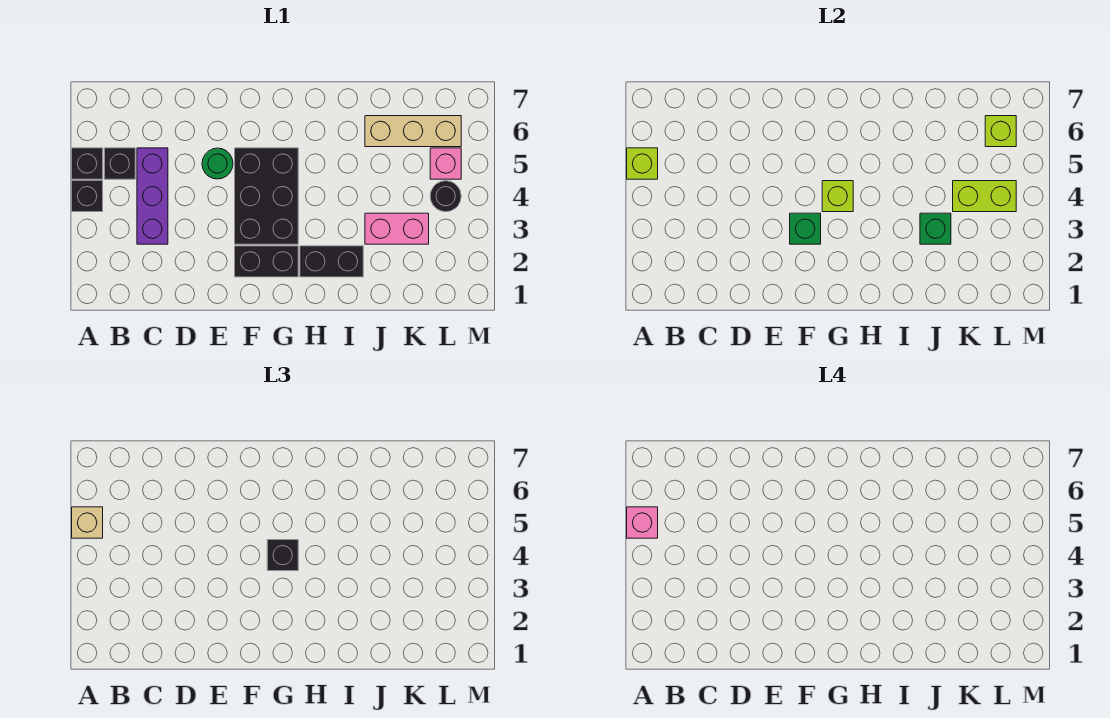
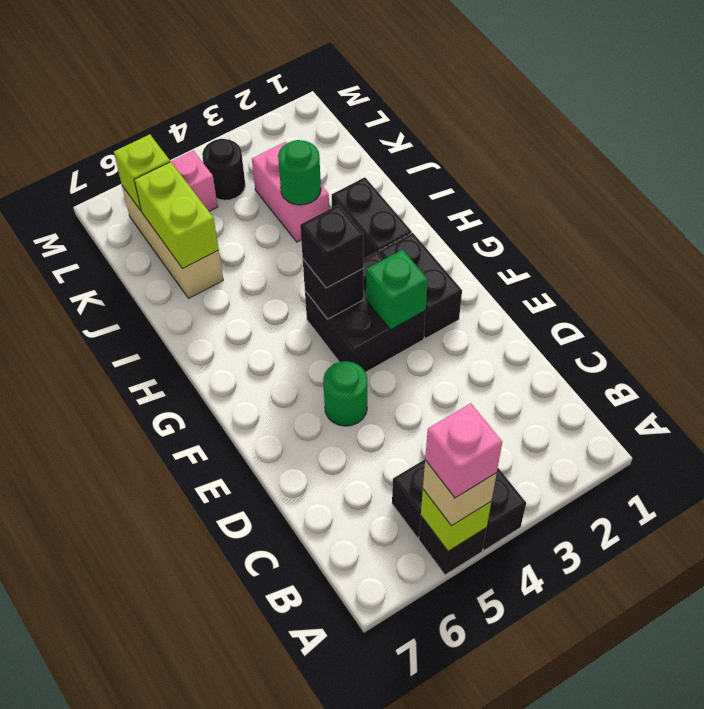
purple 1x3 brick [137,148,168,244] -> none
black 2x3 brick [235,148,298,244] -> black 2x2 brick [305,252,426,373]
lime 1x1 brick [822,181,853,212] -> black 1x1 brick [303,260,363,319]
green 1x1 brick [920,213,951,244] -> green 1x1 round brick [278,140,321,205]
lime 1x2 brick [953,181,1016,212] -> lime 1x2 brick moved to [134,162,219,269]

